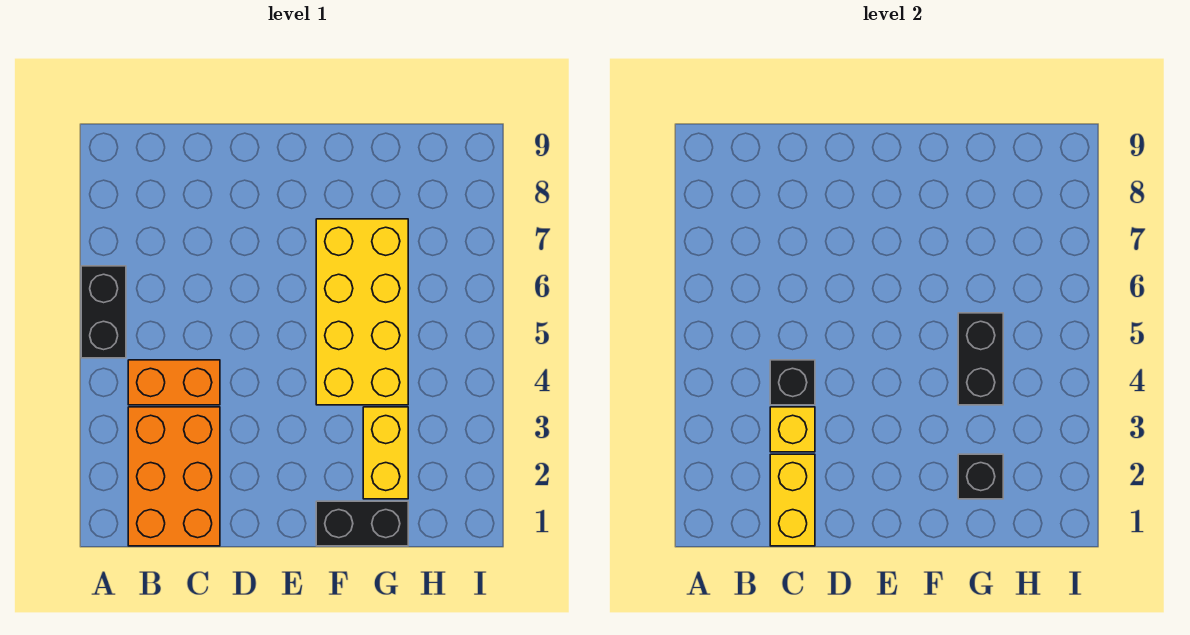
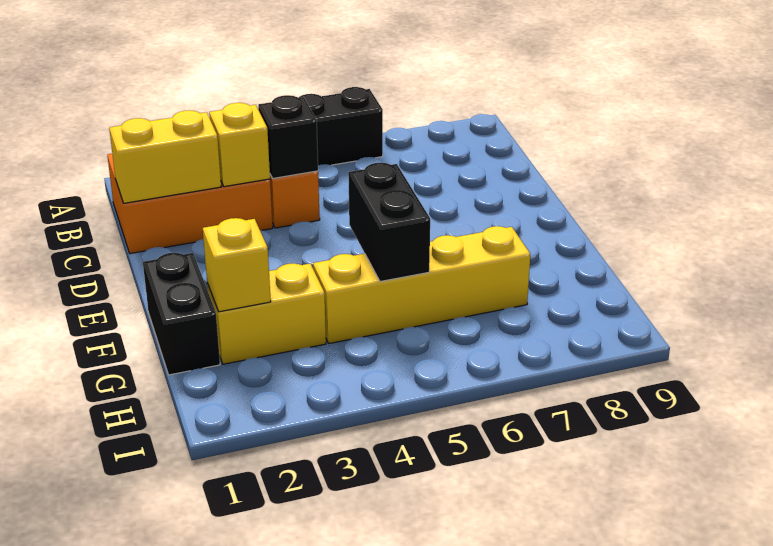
yellow 2x4 brick [316,219,408,405] -> yellow 1x4 brick [313,226,530,343]
black 1x1 brick [958,454,1003,499] -> yellow 1x1 brick [203,218,271,312]
black 1x2 brick [958,313,1003,405] -> black 1x2 brick turned to [348,163,430,282]

